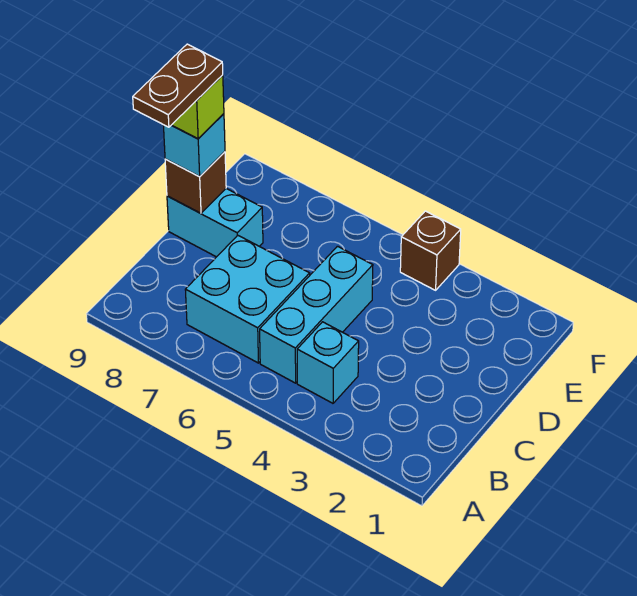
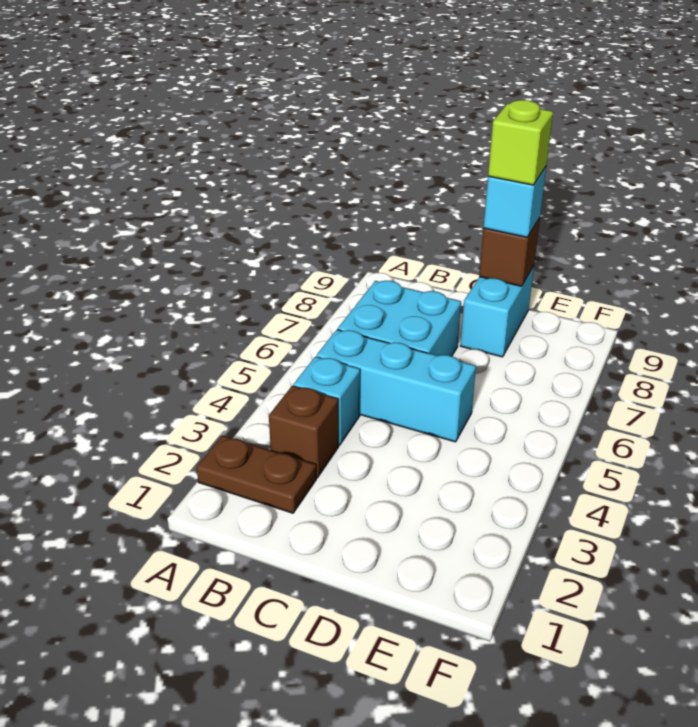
brown 1x2 plate [133,44,223,127] -> brown 1x2 plate moved to [196,436,316,513]
brown 1x1 brick [400,211,461,290] -> brown 1x1 brick moved to [269,386,339,478]

